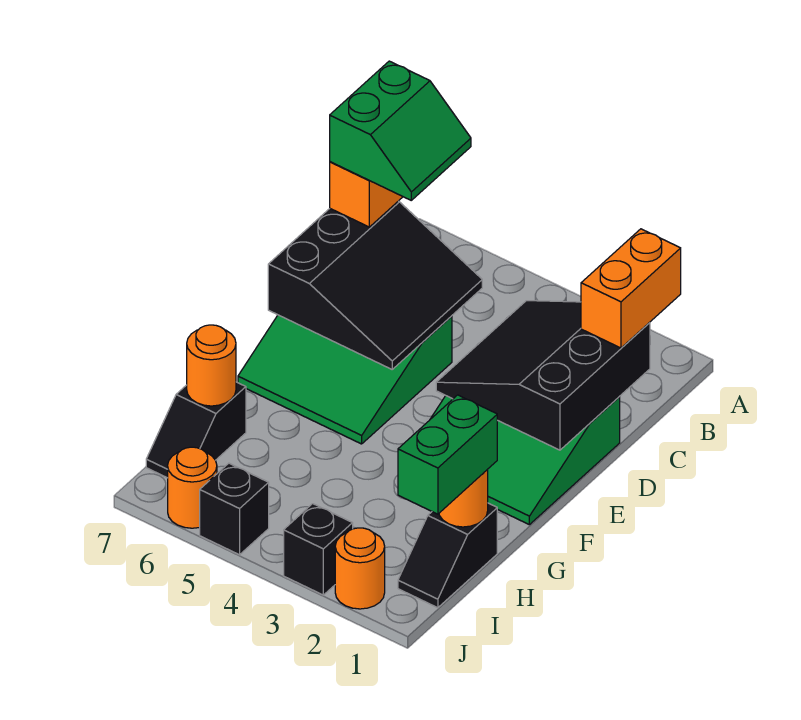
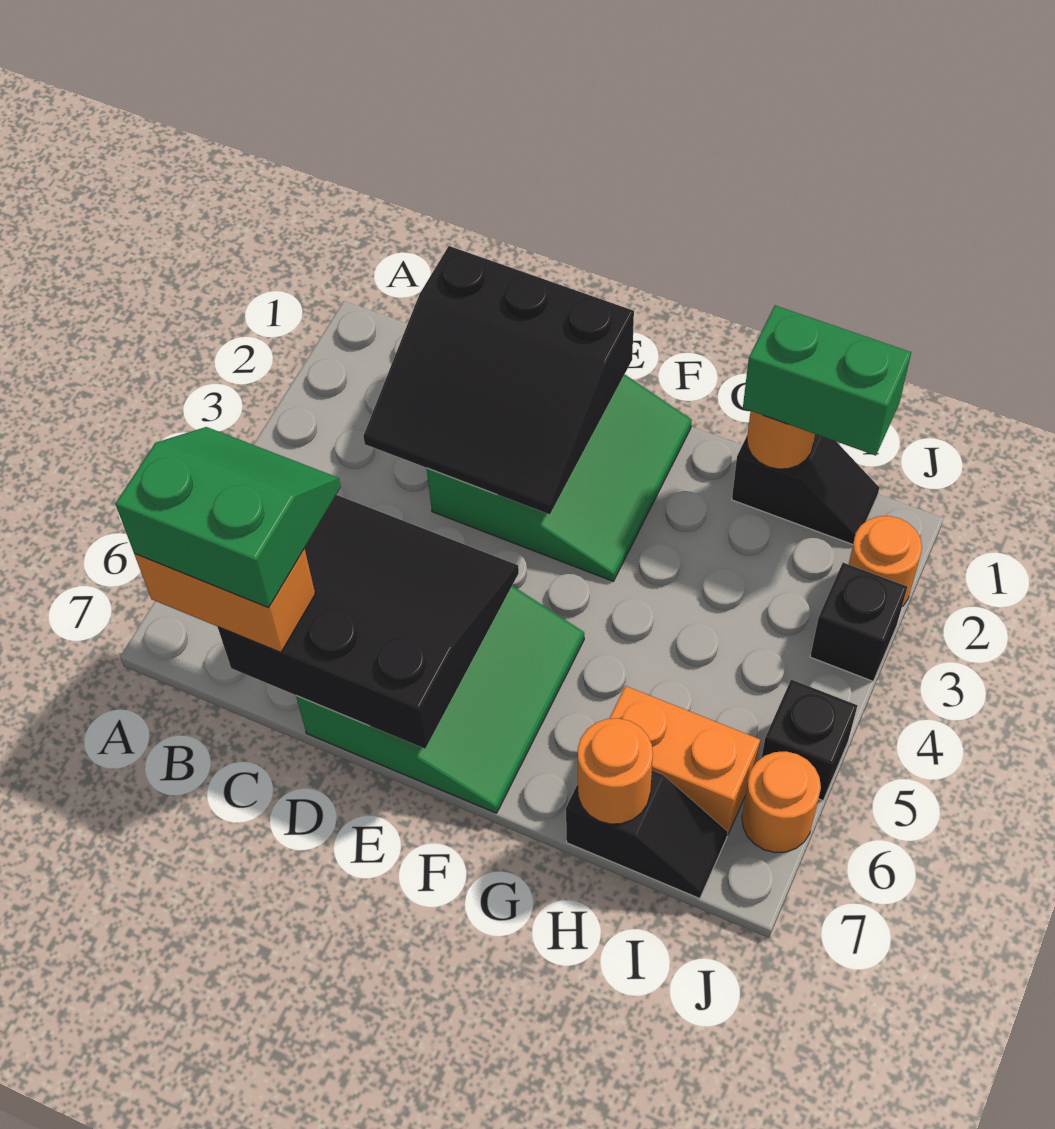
orange 1x2 brick [581,229,681,348] -> orange 1x2 brick moved to [609,686,760,835]

